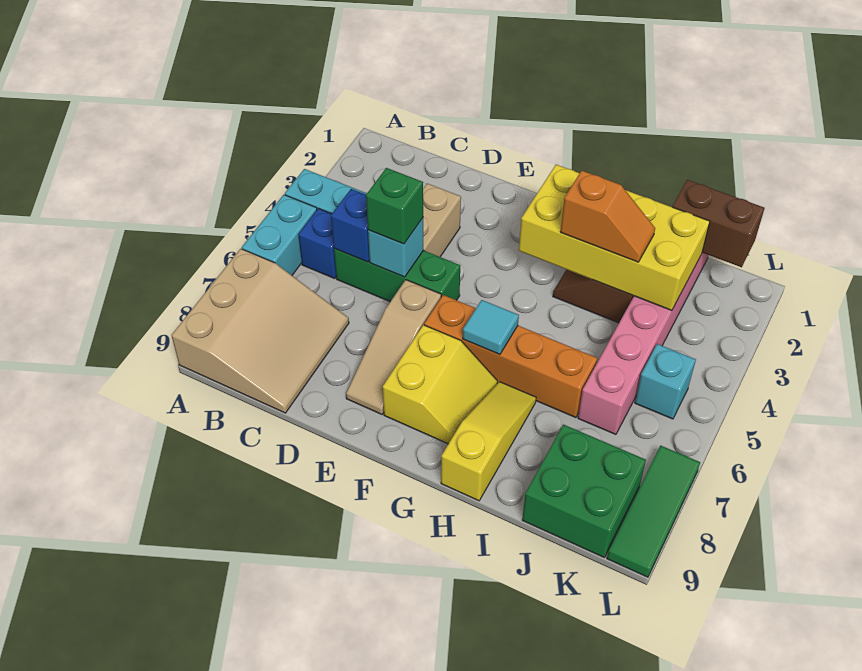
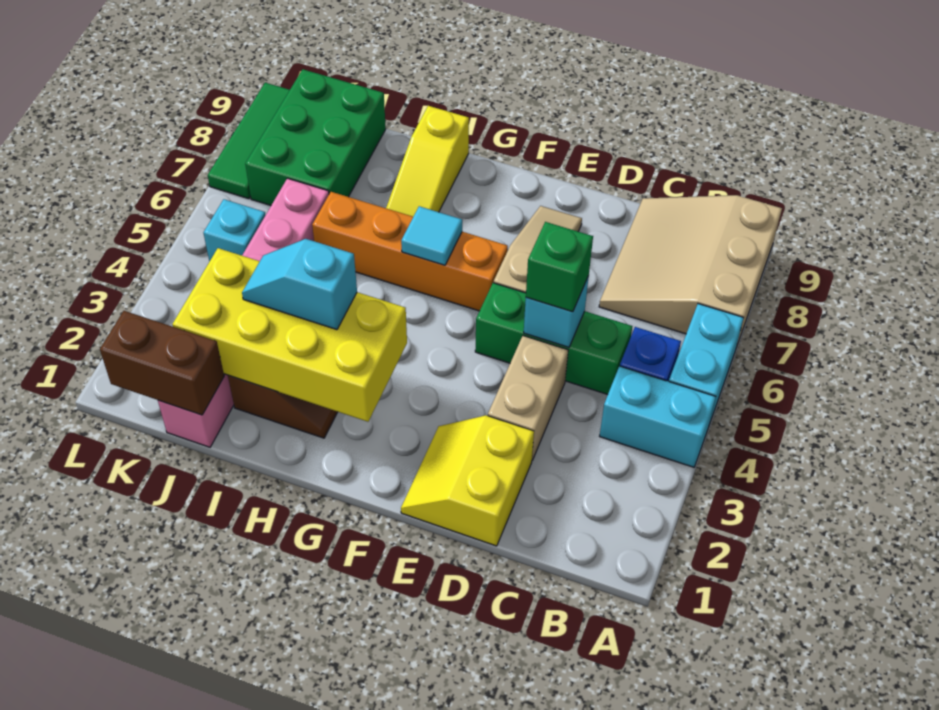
blue 1x1 brick [331,189,370,262] -> none
yellow 2x2 slope [383,325,497,444] -> yellow 2x2 slope moved to [401,415,534,546]
orange 1x2 slope [560,171,655,262] -> cyan 1x2 slope [242,239,357,330]
green 2x2 brick [522,425,646,558] -> green 2x3 brick [245,69,386,205]

